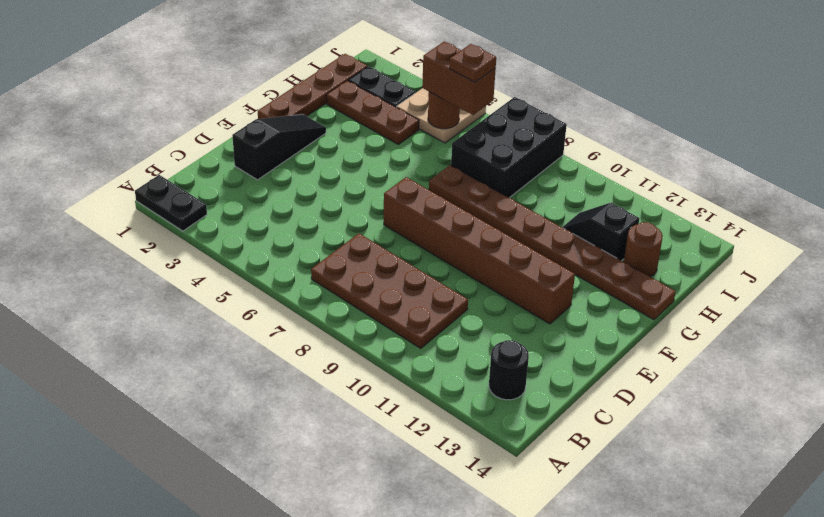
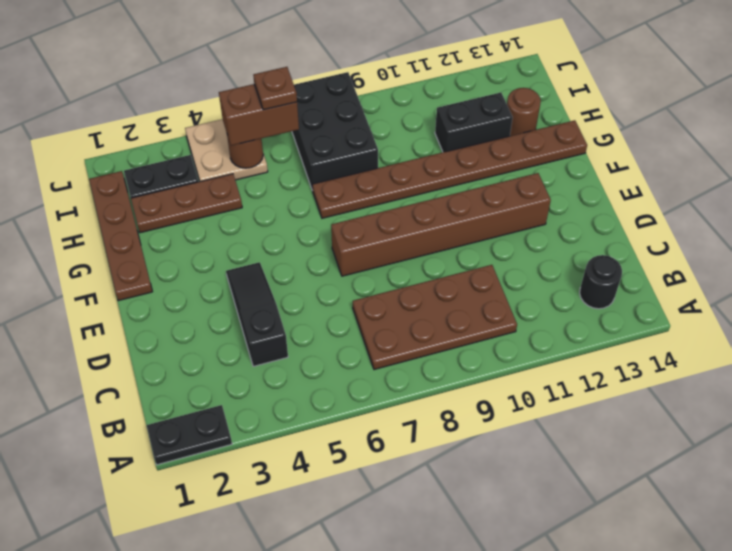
black 1x3 slope [232,114,326,180] -> black 1x3 slope moved to [226,262,288,366]
black 1x2 slope [562,203,639,261] -> black 1x2 brick [435,93,513,152]

